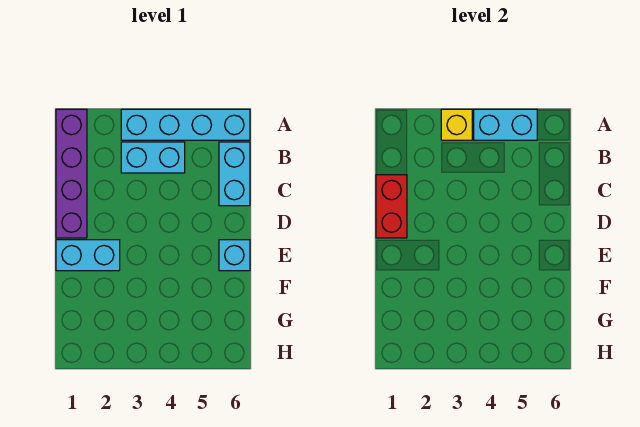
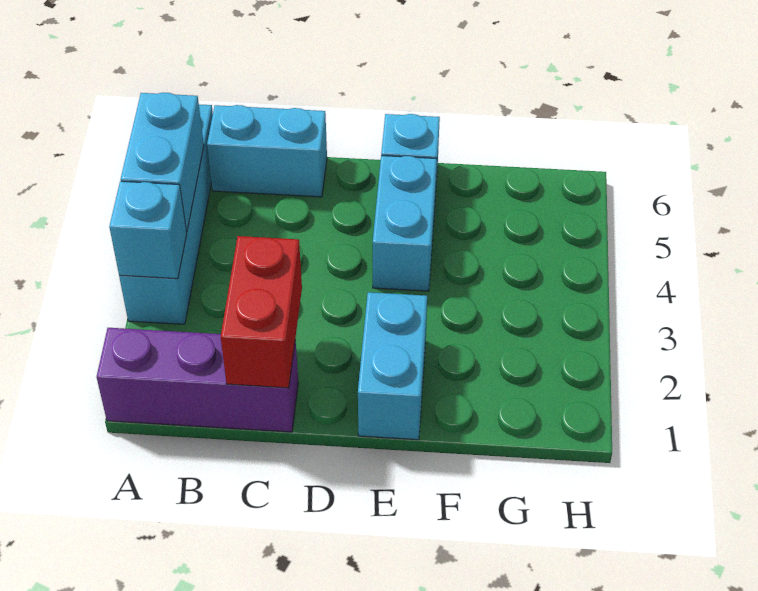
purple 1x4 brick [56,109,87,238] -> purple 1x3 brick [97,328,298,432]
yellow 1x1 brick [441,109,472,140] -> cyan 1x1 brick [109,181,187,279]
cyan 1x2 brick [121,142,185,173] -> cyan 1x2 brick moved to [373,156,437,291]
red 1x2 brick [376,175,407,238] -> red 1x2 brick turned to [221,236,302,388]

